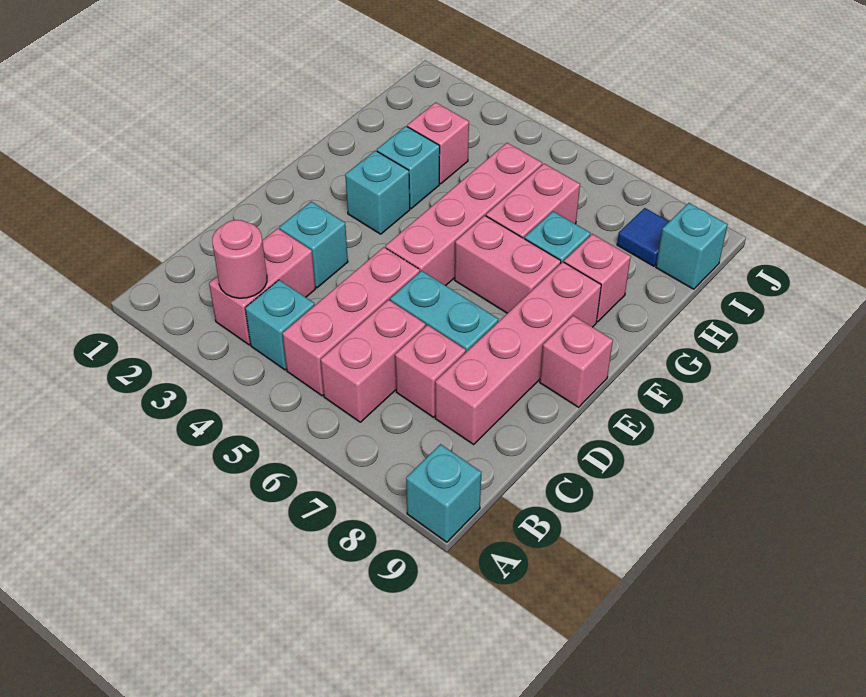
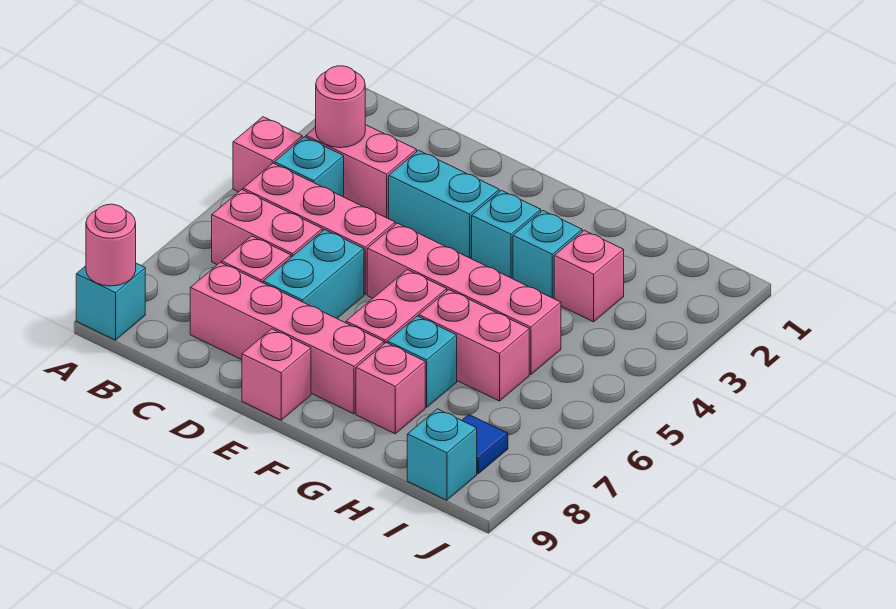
none -> pink 1x1 brick [233,117,302,192]
none -> pink 1x1 round brick [86,204,136,286]
cyan 1x1 brick [279,202,348,288] -> cyan 1x2 brick [389,150,499,259]

